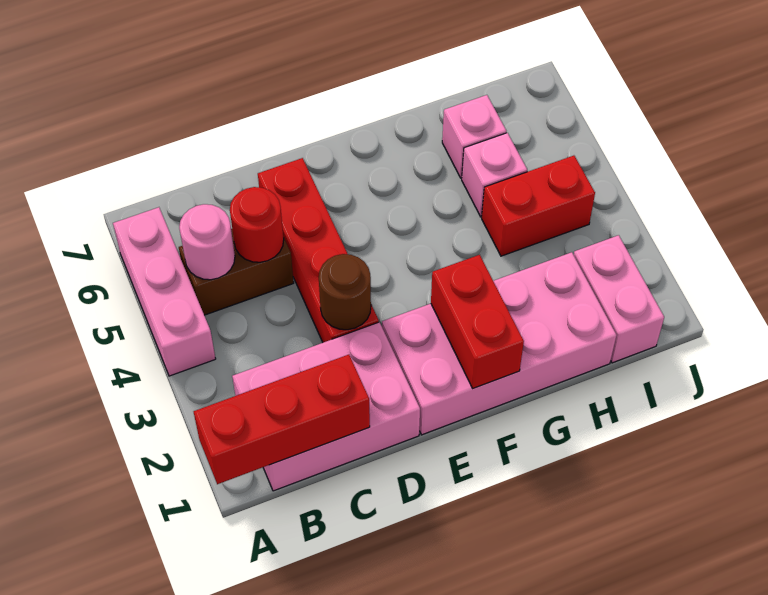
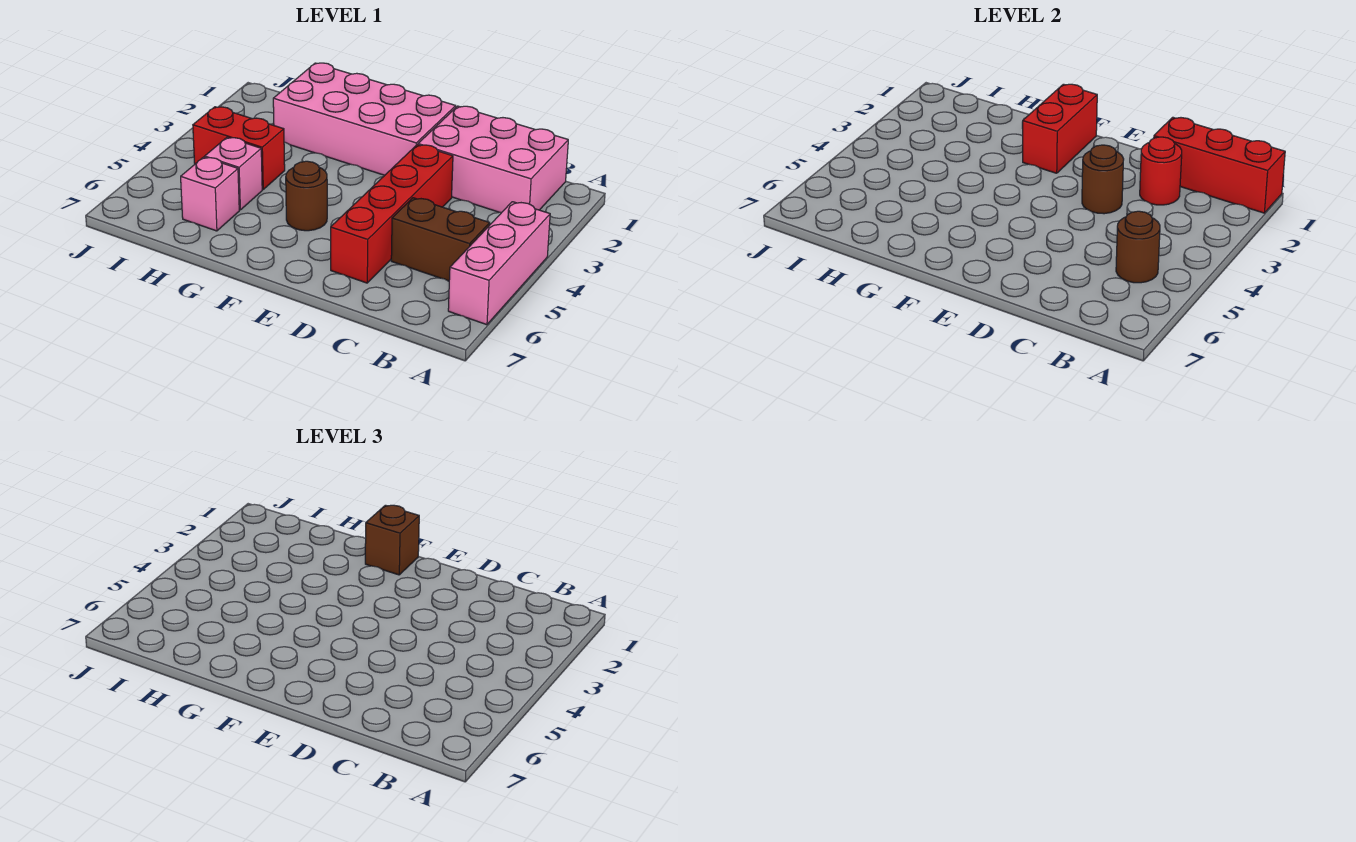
pink 1x1 round brick [179,204,235,280] -> brown 1x1 round brick [1116,211,1160,283]
red 1x1 round brick [230,187,284,262] -> red 1x1 round brick moved to [1140,137,1182,205]
none -> brown 1x1 brick [365,505,419,575]
none -> brown 1x1 round brick [286,161,327,231]
pink 1x2 brick [574,235,664,363] -> none

